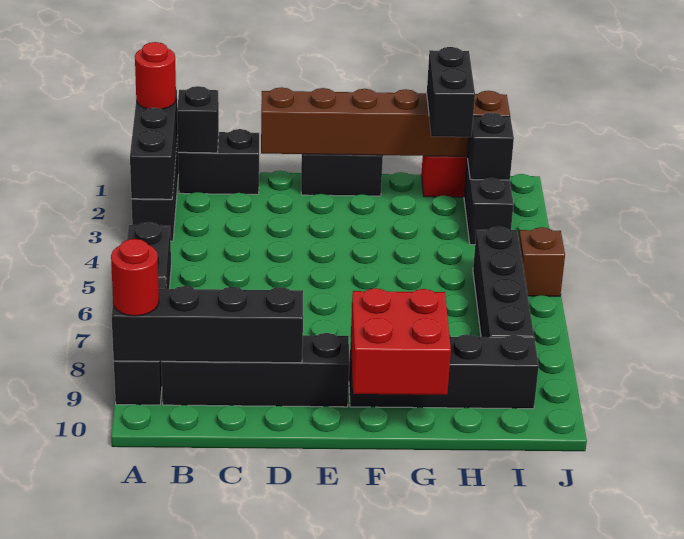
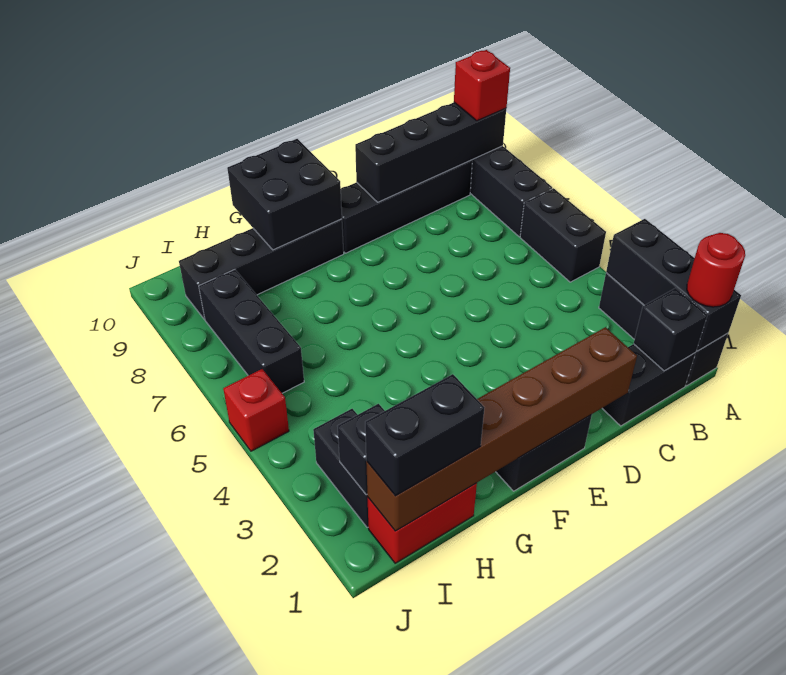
red 1x1 round brick [111,239,159,316] -> red 1x1 brick [454,50,510,121]
red 2x2 brick [351,288,451,395] -> black 2x2 brick [227,139,342,250]
black 1x2 brick [427,47,475,137] -> black 1x2 brick turned to [365,374,484,496]
black 1x4 brick [473,227,534,338] -> black 1x3 brick [199,270,304,393]
brown 1x1 brick [519,227,565,296] -> red 1x1 brick [223,369,289,451]

